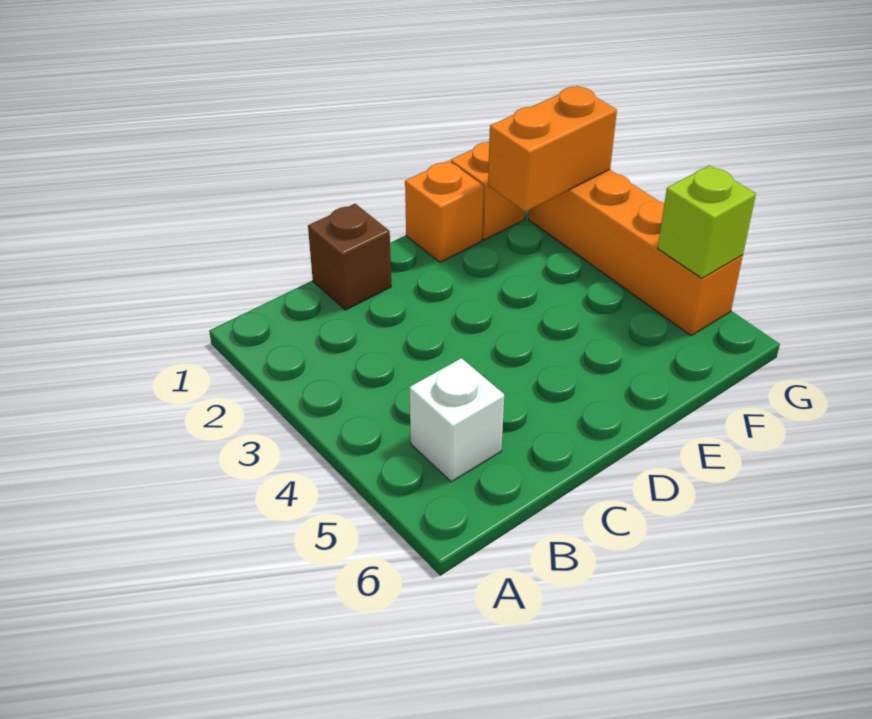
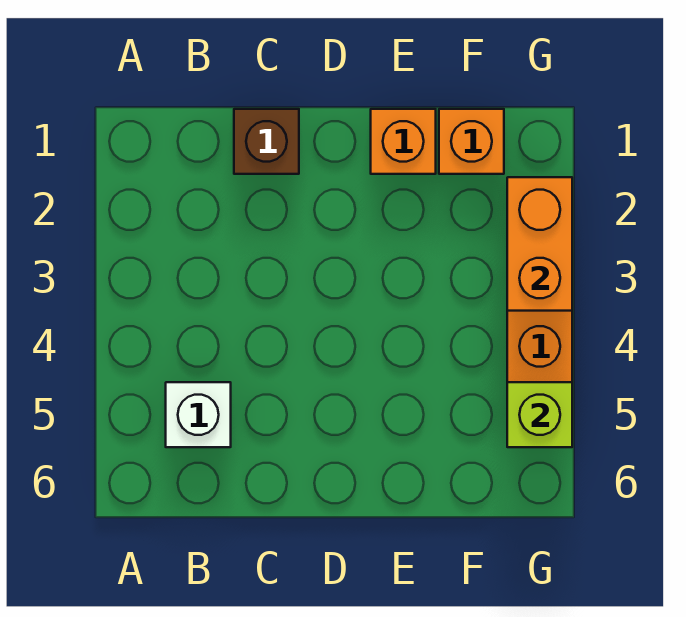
orange 1x2 brick [488,86,617,212] -> orange 1x2 brick turned to [507,177,572,311]

